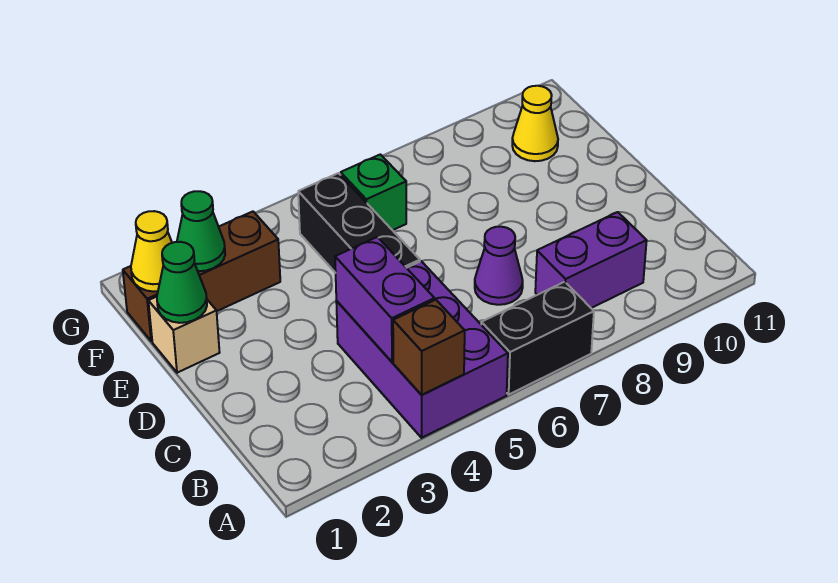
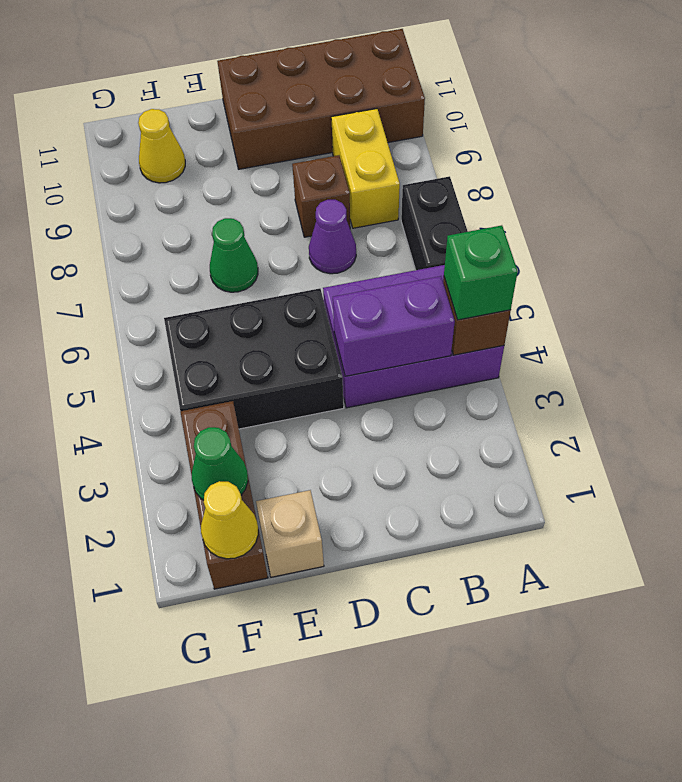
none -> brown 2x4 brick [217,29,425,169]
purple 1x2 brick [535,212,647,308] -> yellow 1x2 brick [331,109,400,228]
none -> brown 1x1 brick [292,155,350,237]
black 1x3 brick [298,173,420,273] -> black 2x3 brick [164,288,344,429]
green 1x1 cone [157,242,207,323] -> green 1x1 cone moved to [210,218,258,292]
green 1x1 brick [341,154,406,230] -> green 1x1 brick moved to [444,225,518,320]

